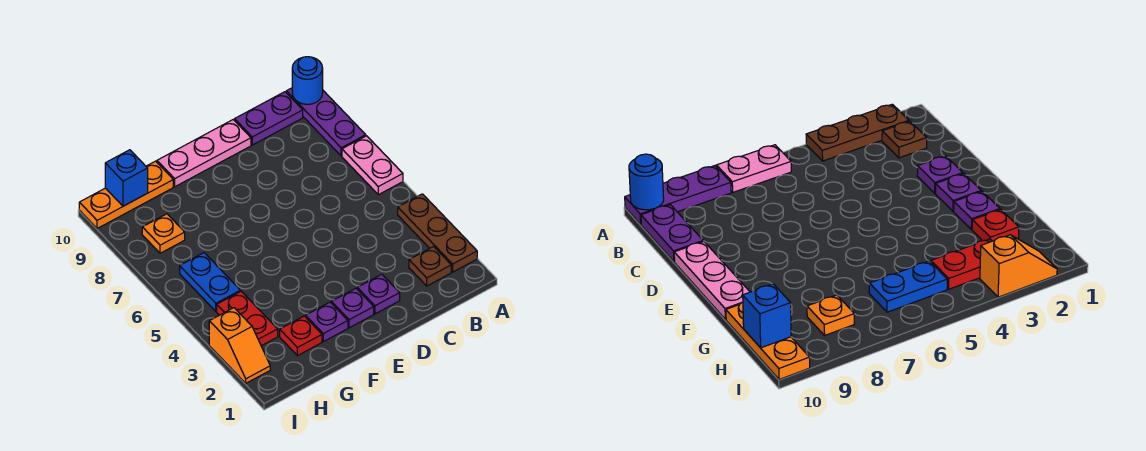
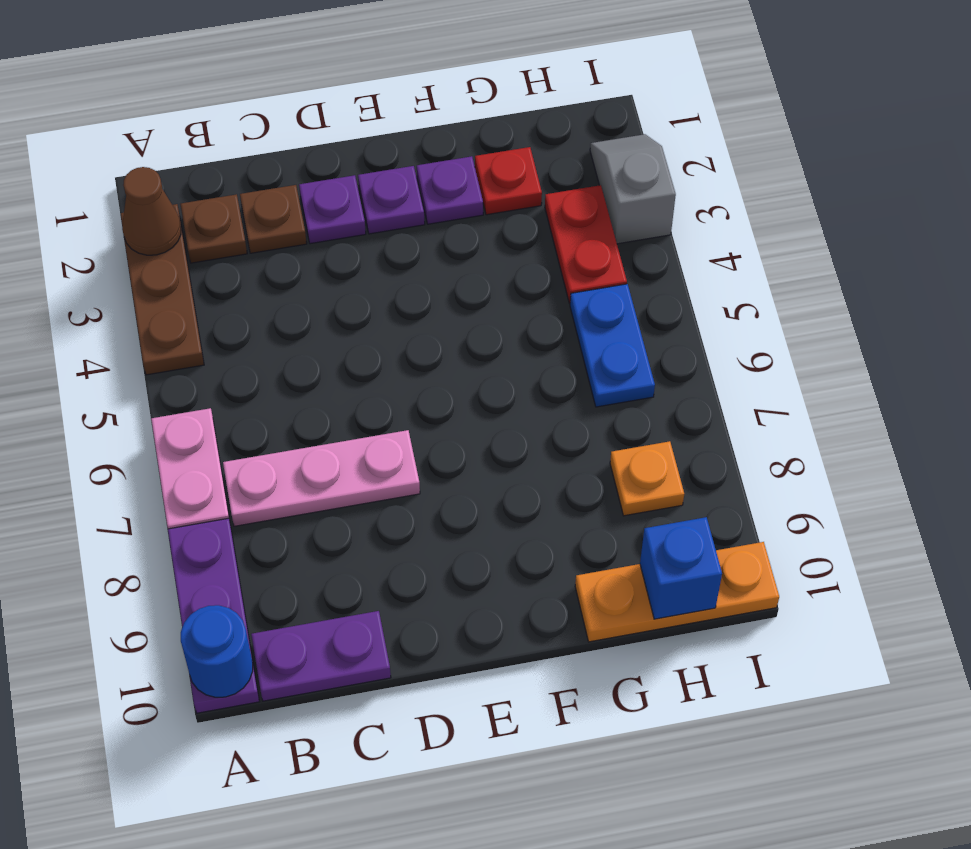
none -> brown 1x1 cone [122,167,181,255]
none -> brown 1x1 plate [240,185,307,253]
pink 1x3 plate [157,120,251,187] -> pink 1x3 plate moved to [223,430,420,526]
orange 1x2 slope [209,308,270,383] -> grey 1x2 slope [590,134,676,244]

